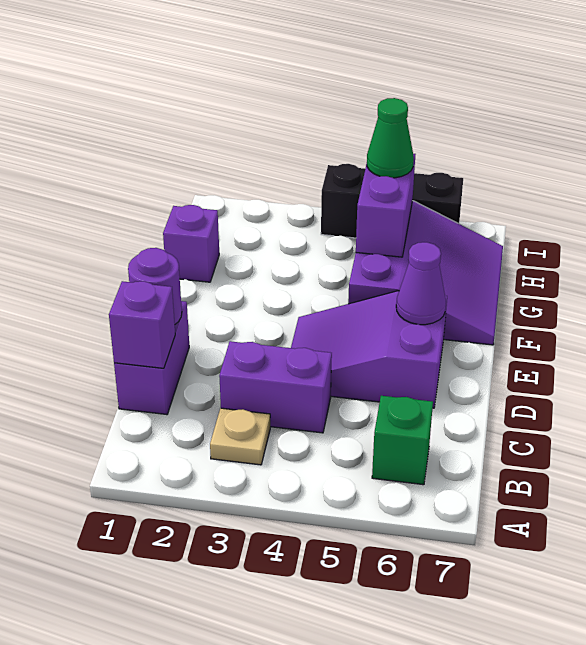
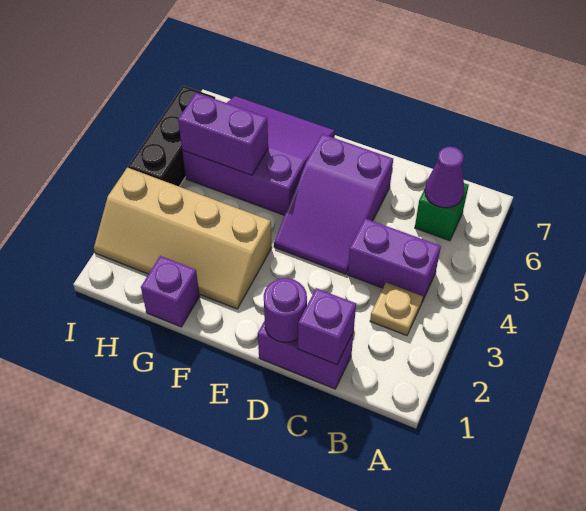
purple 1x2 brick [219,341,332,433] -> purple 1x2 brick turned to [348,218,441,302]
purple 1x1 cone [396,242,446,325] -> purple 1x1 cone moved to [425,147,465,208]
none -> tan 2x4 slope [94,168,272,309]
green 1x1 cone [367,98,414,178] -> none

